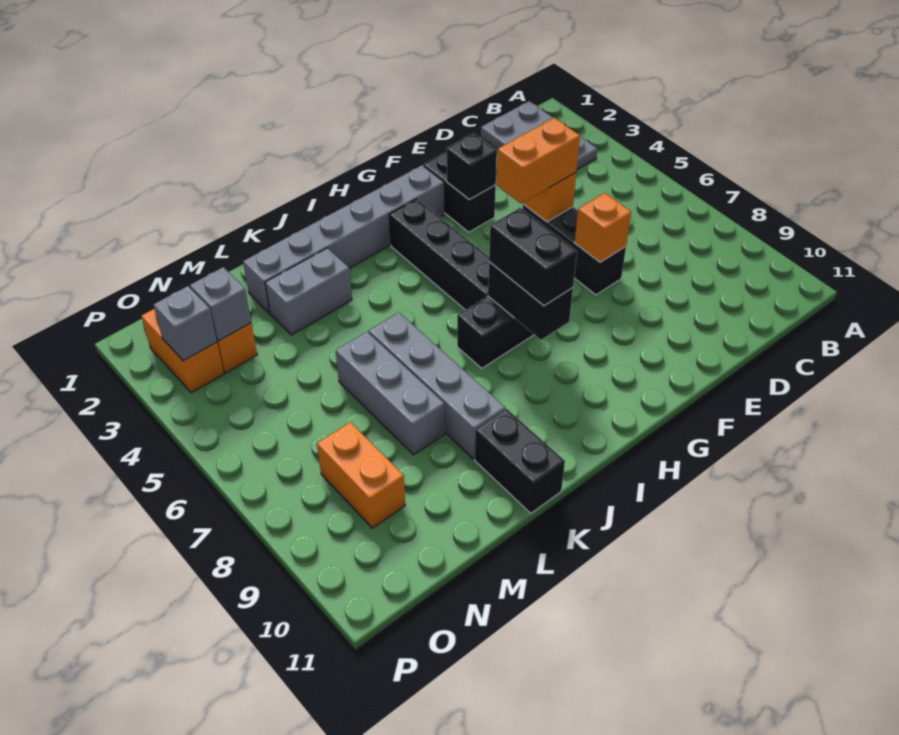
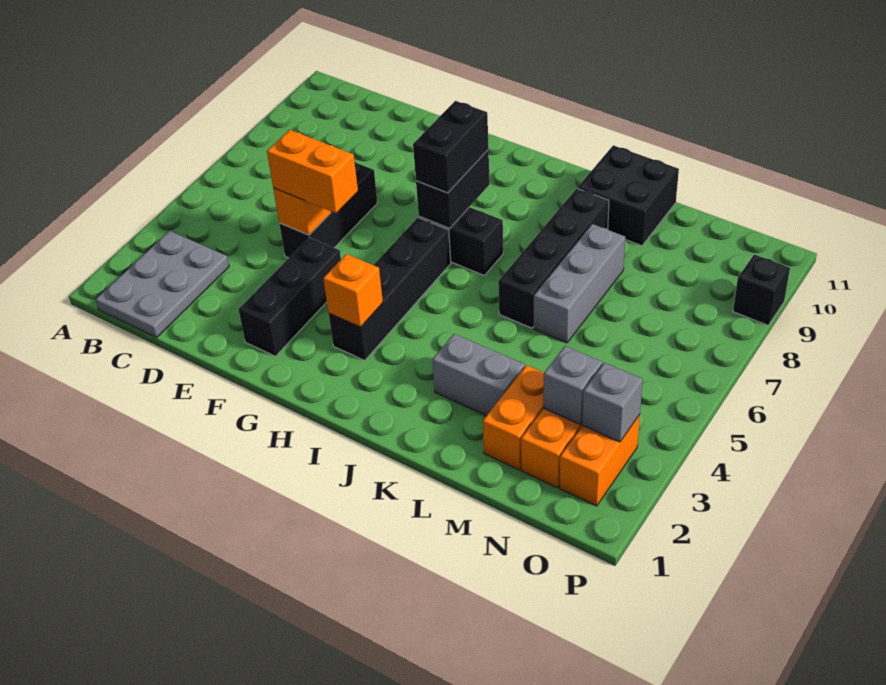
orange 1x1 brick [574,193,631,262] -> orange 1x1 brick moved to [323,254,383,327]
black 1x2 brick [424,152,496,232] -> black 1x3 brick [238,237,341,356]
black 1x1 brick [447,133,497,200] -> black 1x1 brick moved to [733,254,790,325]
grey 1x6 brick [243,165,444,313] -> none
grey 1x4 brick [369,313,505,459] -> black 1x4 brick [498,188,609,328]
black 1x2 brick [475,409,565,513] -> black 2x2 brick [578,145,679,246]
orange 1x2 brick [317,422,405,528] -> orange 1x2 brick moved to [483,365,544,470]

